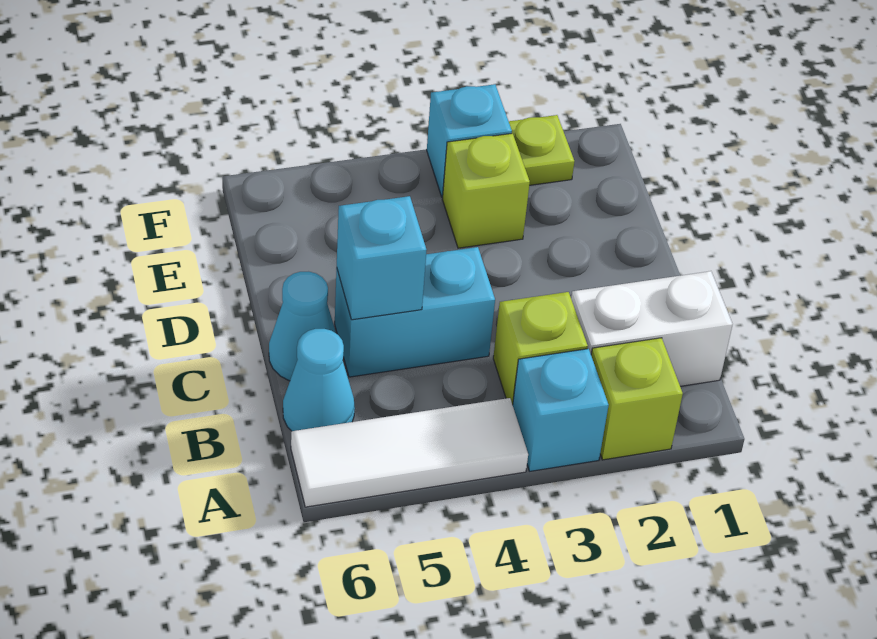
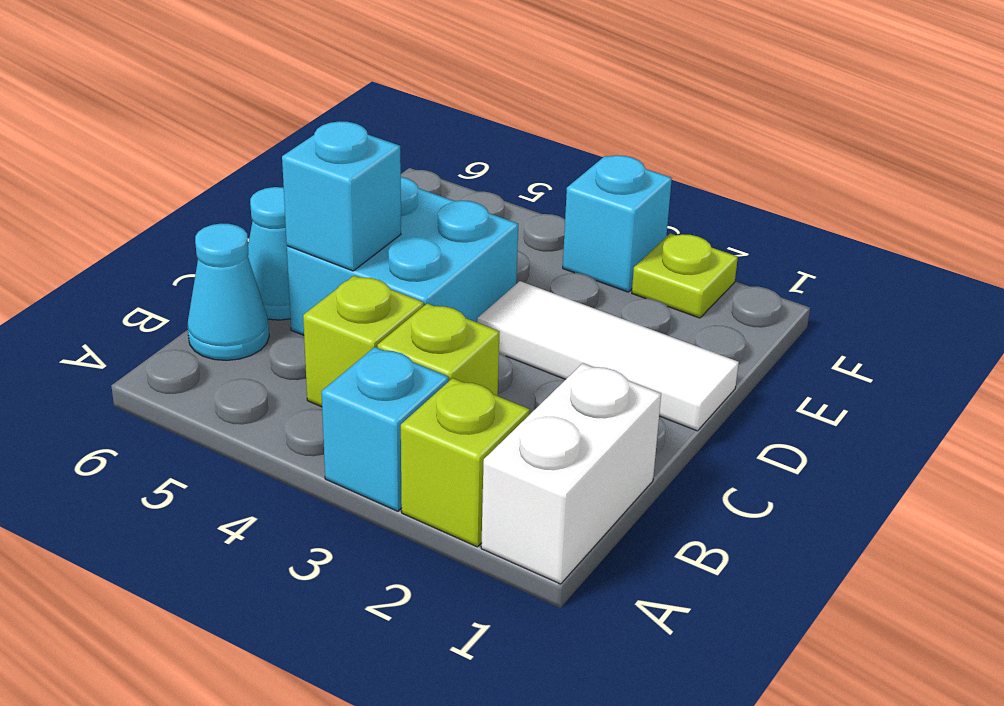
white 1x3 tile [291,398,528,507] -> white 1x3 tile moved to [477,281,739,431]
white 1x2 brick [571,271,733,386] -> white 1x2 brick turned to [481,363,661,584]
cyan 1x2 brick [335,247,495,377] -> cyan 2x2 brick [287,177,518,335]
lime 1x1 brick [442,133,530,248] -> lime 1x1 brick moved to [303,275,424,407]

